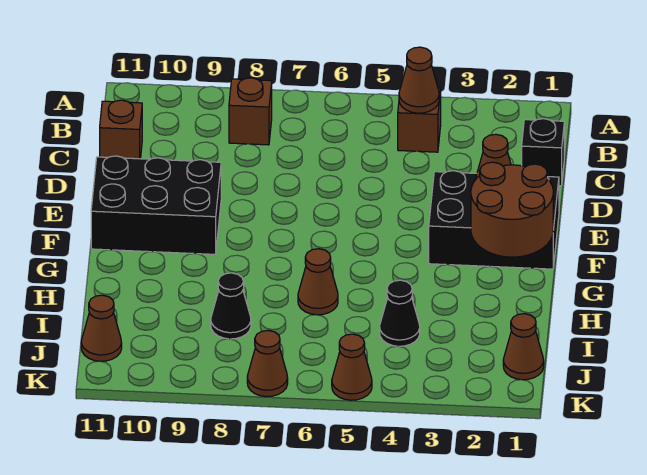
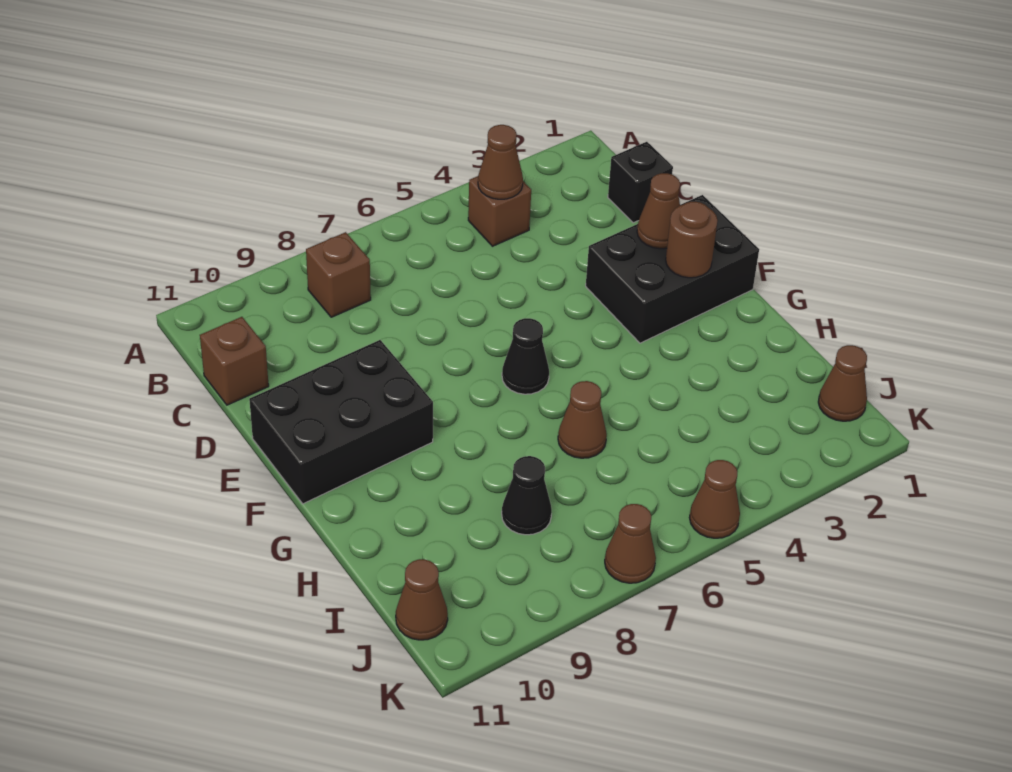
brown 2x2 round brick [471,162,553,257] -> brown 1x1 round brick [666,202,718,278]
black 1x1 cone [380,280,420,346] -> black 1x1 cone moved to [502,318,549,394]

